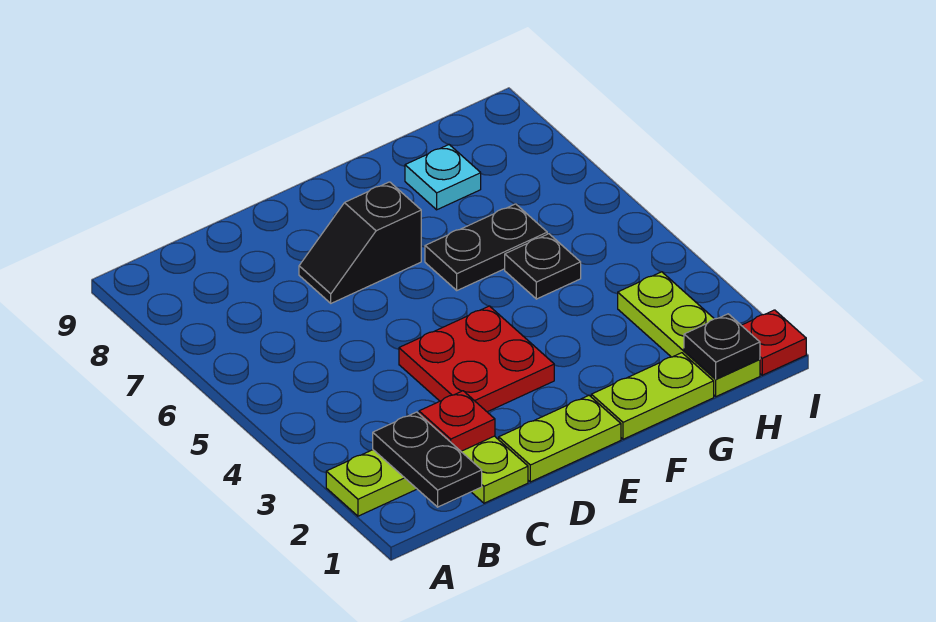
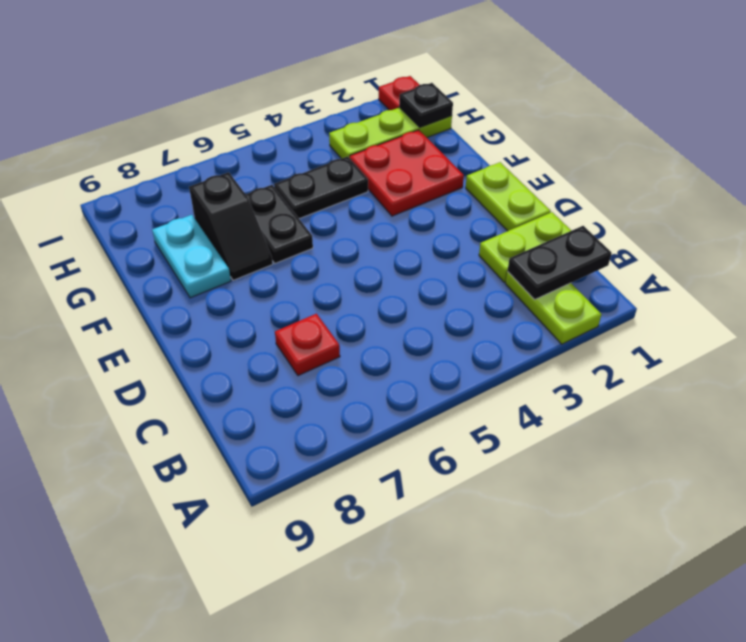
red 1x1 plate [419,391,495,451] -> red 1x1 plate moved to [275,314,340,376]
red 2x2 plate [399,306,554,412] -> red 2x2 plate moved to [350,130,464,216]
black 1x2 slope [299,182,421,303] -> black 1x2 slope moved to [189,172,273,280]
lime 1x2 plate [591,353,714,439] -> none
black 1x1 plate [505,234,581,299] -> black 1x2 plate [274,156,368,219]
cyan 1x1 plate [405,145,481,210] -> cyan 1x2 plate [152,215,231,298]

